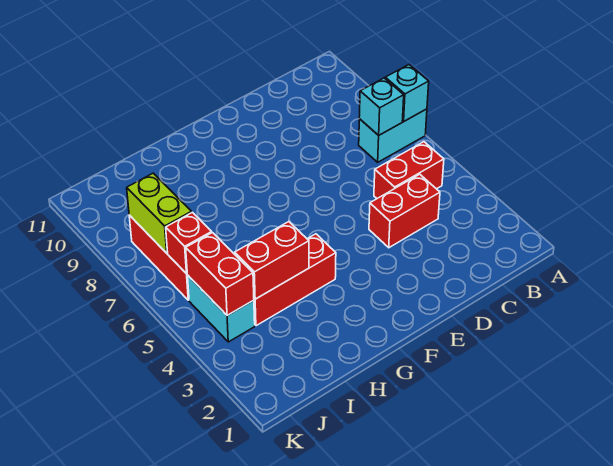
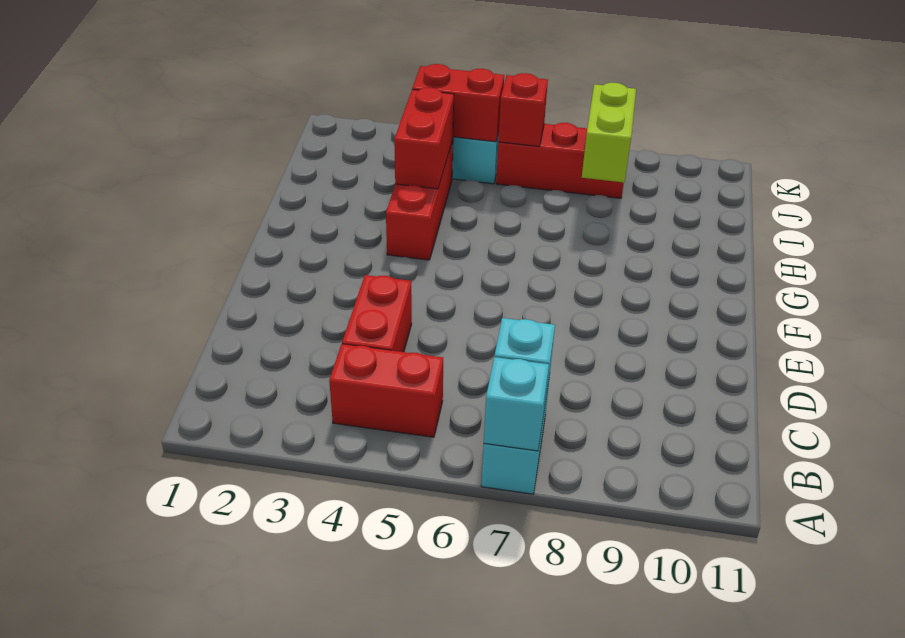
red 1x2 brick [374,142,444,198] -> red 1x2 brick turned to [329,344,443,437]
lime 1x2 brick [127,173,192,253] -> lime 1x2 brick turned to [582,83,636,182]

